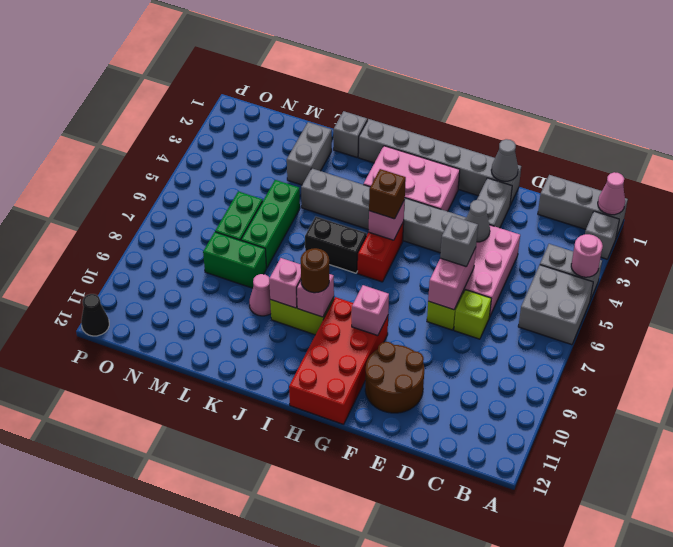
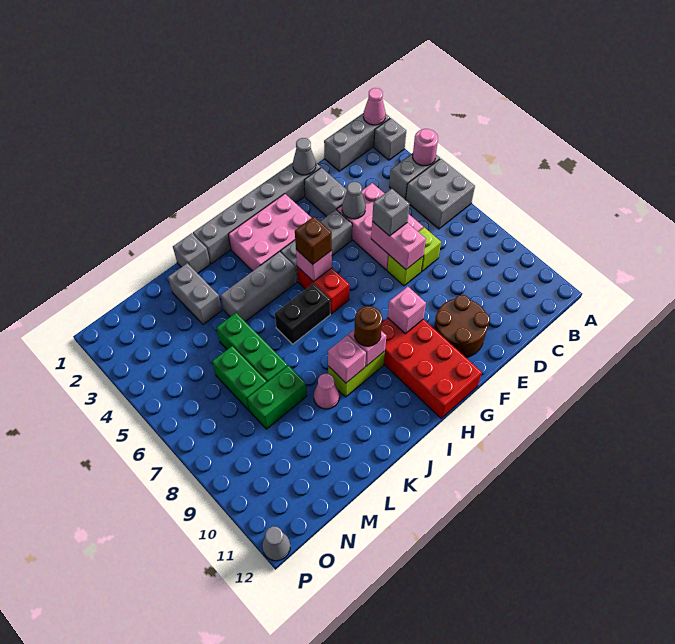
black 1x1 cone [81,294,109,336] -> grey 1x1 cone [262,526,290,561]

